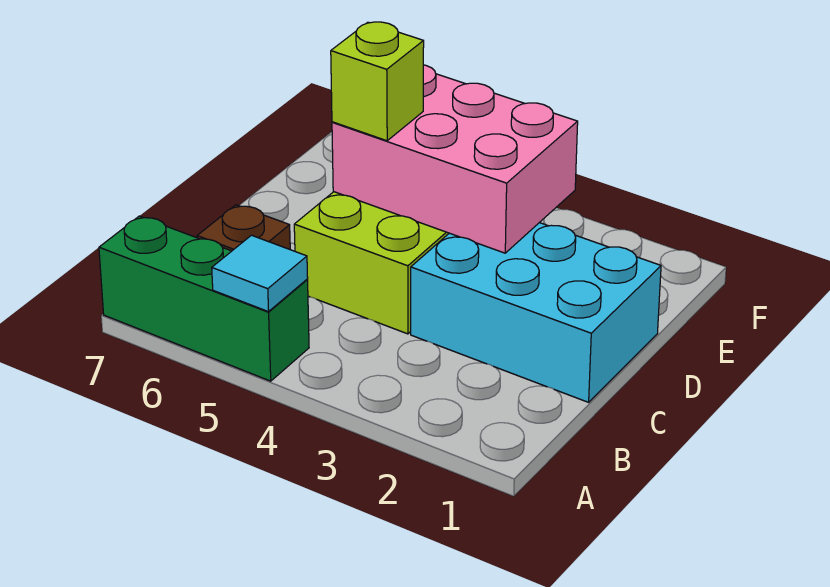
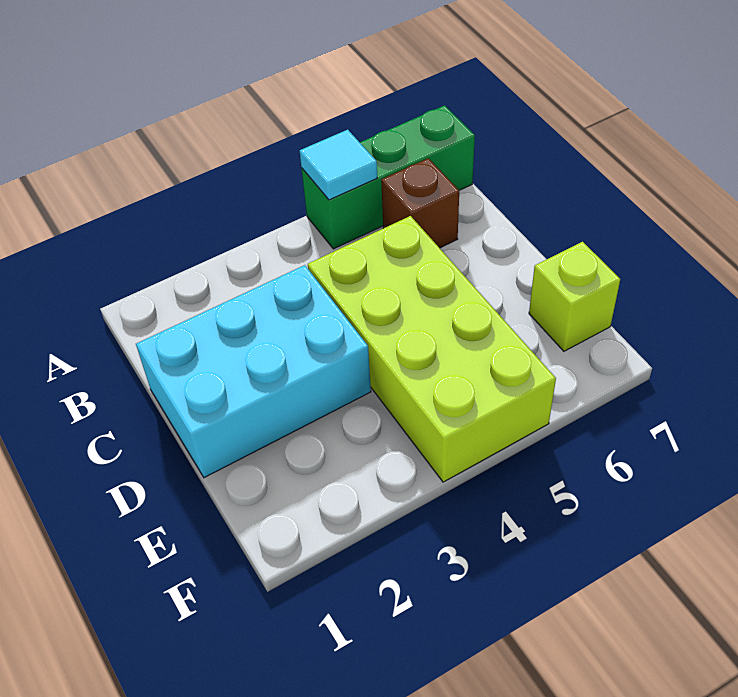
pink 2x3 brick [332,65,578,253] -> none
lime 1x1 brick [331,22,424,141] -> lime 1x1 brick moved to [529,242,620,351]

